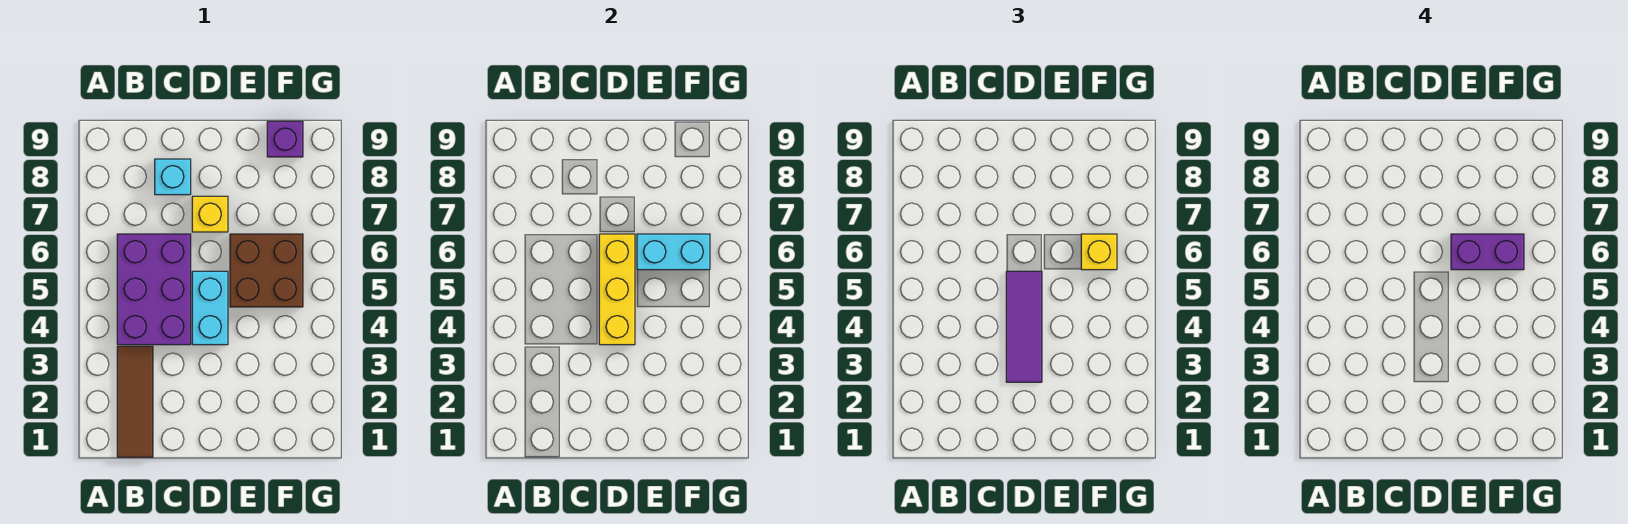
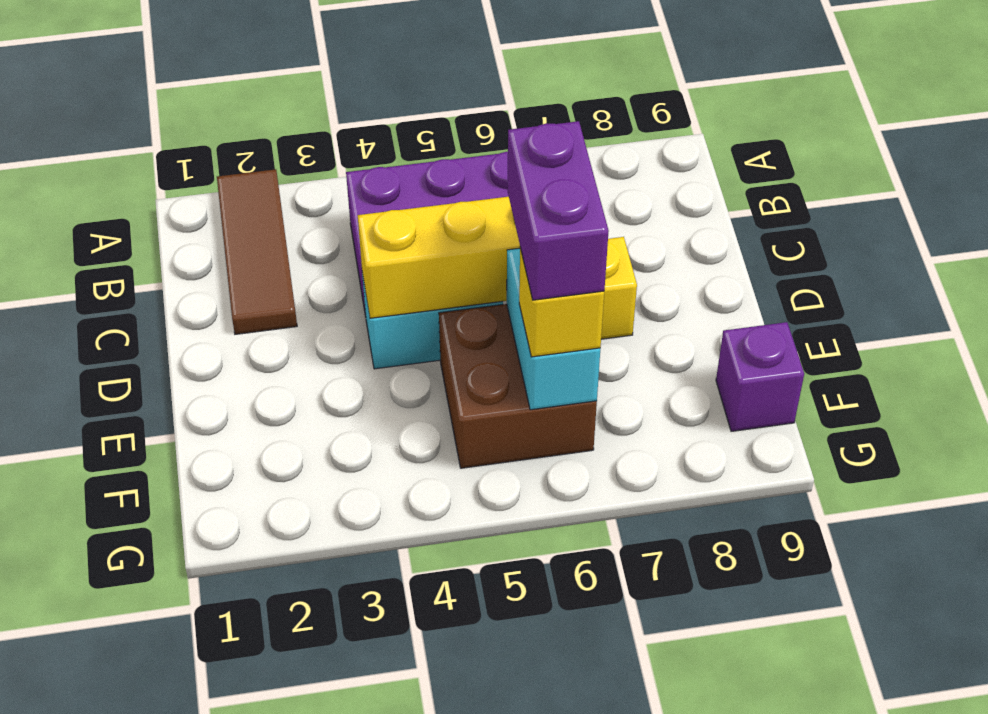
brown 1x3 tile [117,346,153,457] -> brown 1x3 tile turned to [217,169,297,334]
cyan 1x1 brick [155,159,191,195] -> none
purple 1x3 tile [1006,271,1042,382] -> none

